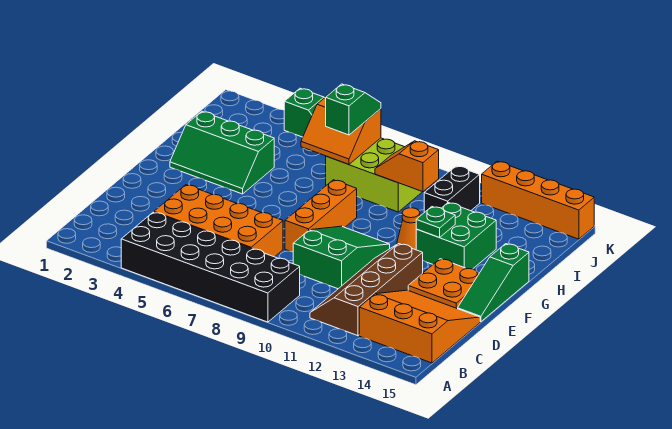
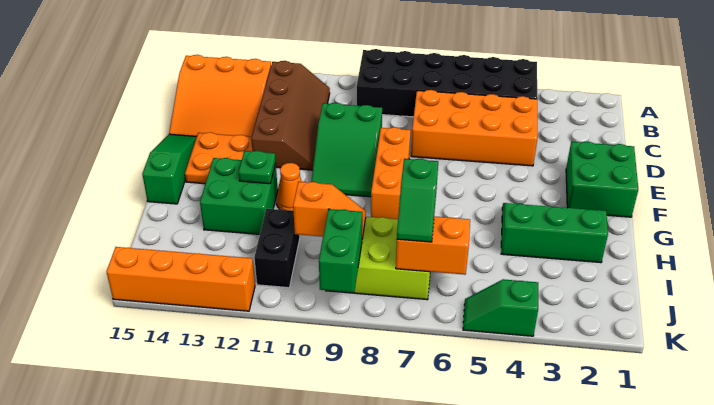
none -> green 2x2 brick [566,142,638,217]
none -> green 1x2 brick [319,209,362,293]

